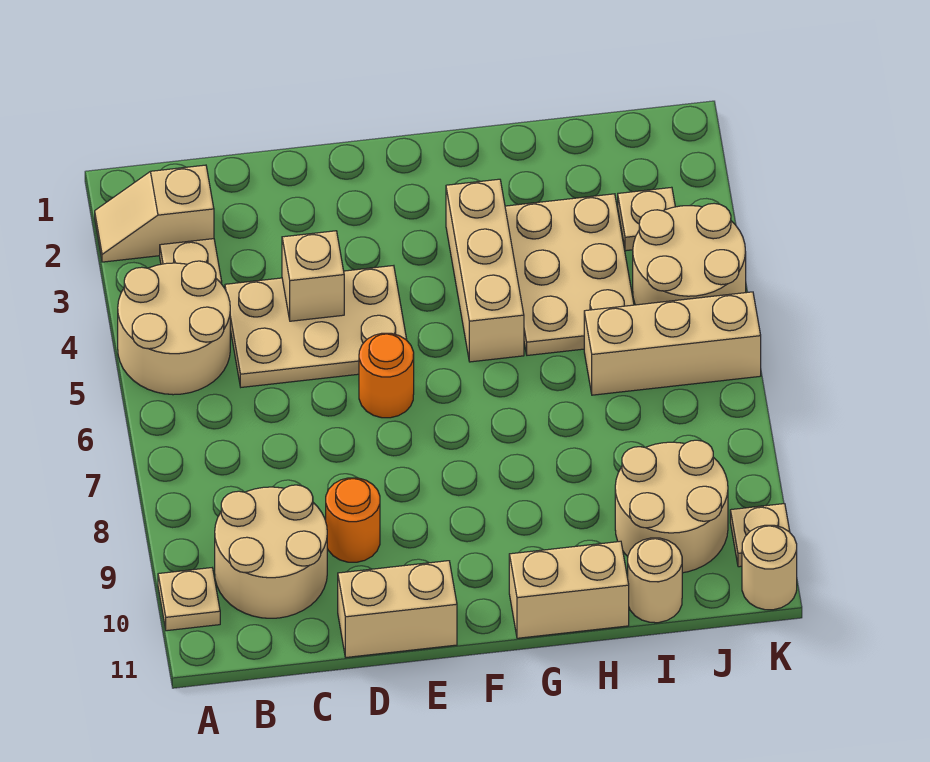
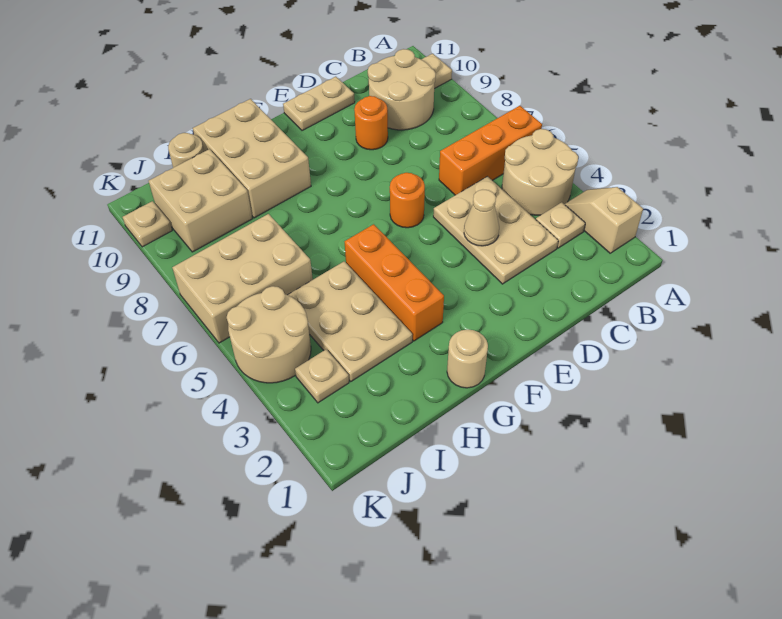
tan 1x2 slope [95,165,214,262] -> tan 1x2 slope turned to [564,187,643,253]
none -> orange 1x3 brick [439,106,542,195]
tan 2x3 plate [225,266,407,387] -> tan 2x3 plate turned to [433,176,558,284]
tan 1x1 brick [282,231,344,321] -> tan 1x1 cone [464,190,499,246]
tan 1x2 brick [338,561,457,657] -> tan 1x2 plate [283,77,355,131]
tan 1x3 brick [446,179,524,362] -> orange 1x3 brick [345,224,444,341]
tan 1x2 brick [509,541,629,638] -> tan 2x3 brick [193,99,311,218]
tan 1x3 brick [584,292,761,395] -> tan 2x3 brick [172,214,313,343]
tan 2x2 round brick [615,440,728,573] -> tan 2x2 brick [149,149,252,252]
tan 1x1 round brick [742,525,797,610] -> tan 1x1 round brick moved to [447,329,488,388]

